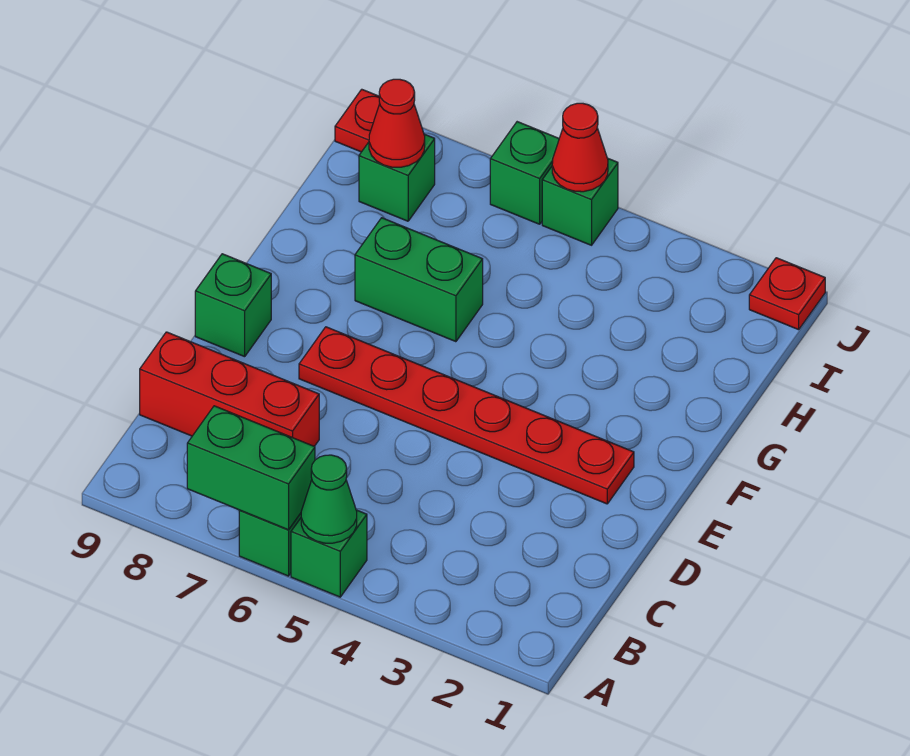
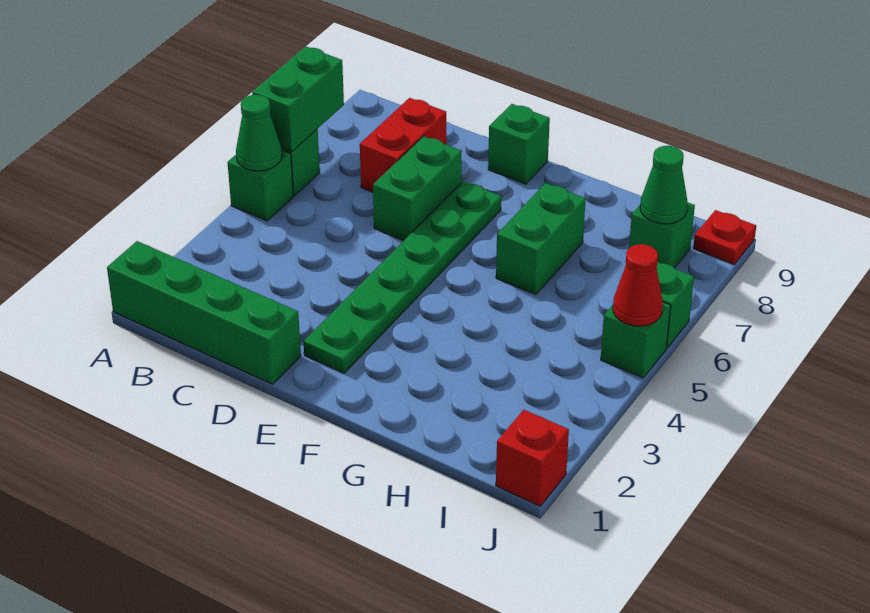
none -> green 1x4 brick [107,241,301,384]
red 1x3 brick [140,332,319,446] -> red 1x2 brick [360,98,446,192]
none -> green 1x2 brick [373,136,462,240]
red 1x6 plate [299,327,634,504] -> green 1x6 plate [303,181,501,373]
red 1x1 cone [369,79,425,167] -> green 1x1 cone [640,146,687,224]
red 1x1 plate [749,258,825,330] -> red 1x1 brick [496,410,569,506]

